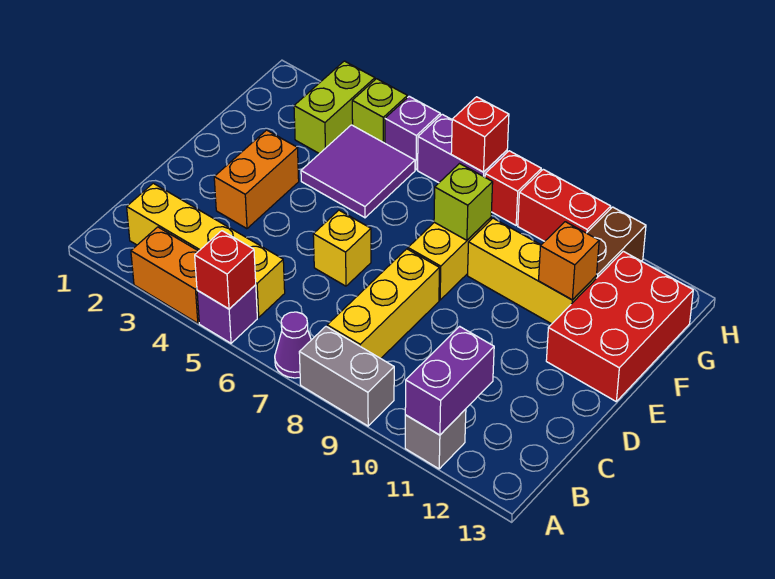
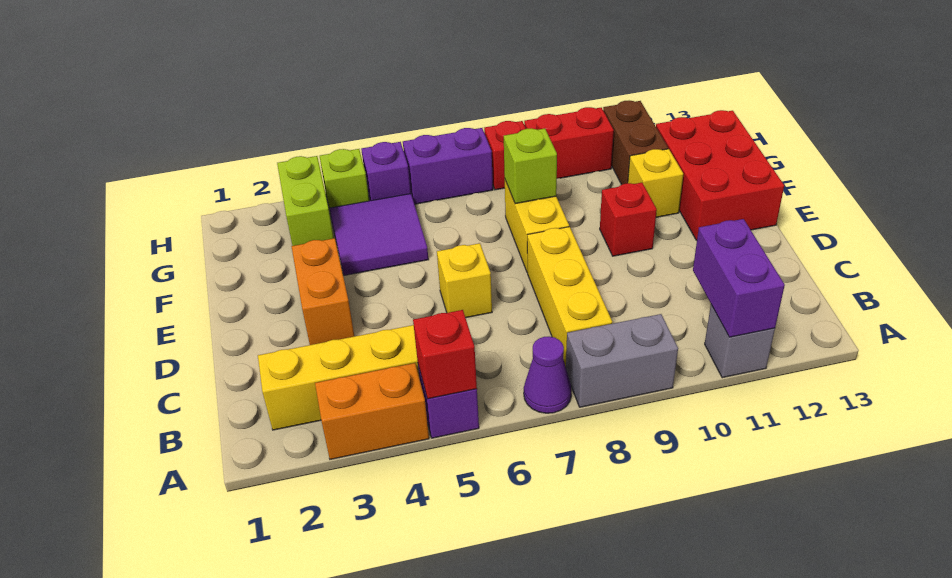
yellow 1x3 brick [468,218,596,324] -> yellow 1x1 brick [628,149,683,217]
orange 1x1 brick [539,222,599,300] -> none
red 1x1 brick [451,97,509,172] -> red 1x1 brick moved to [600,183,657,256]

